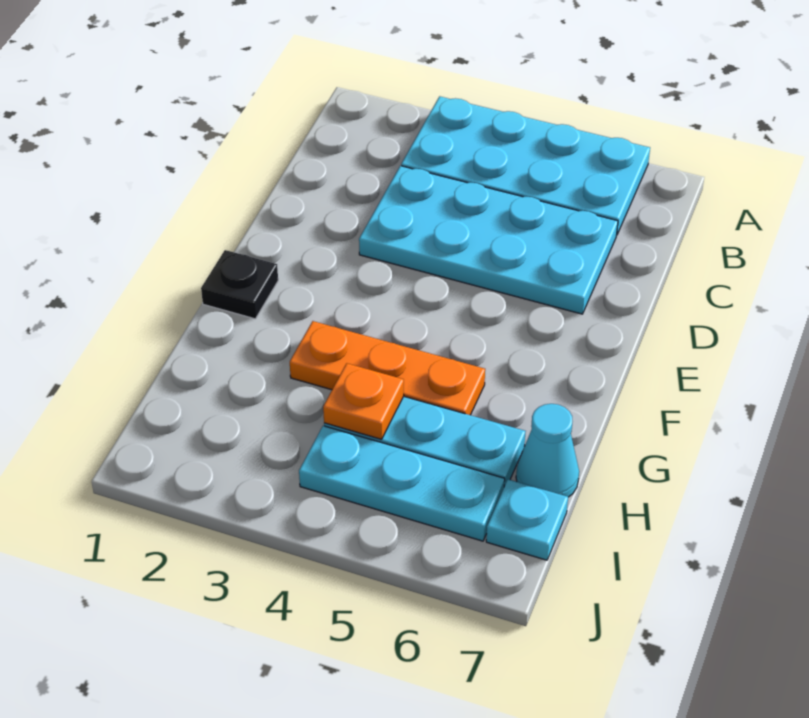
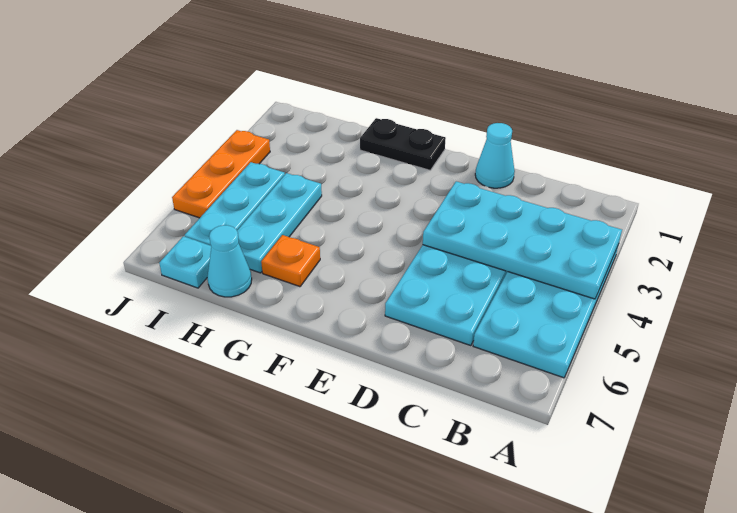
none -> cyan 2x4 plate [423,181,622,299]
none -> cyan 1x1 cone [475,123,515,188]
black 1x1 plate [201,250,278,319] -> black 1x2 plate [360,118,446,170]
orange 1x3 plate [290,321,485,415] -> orange 1x3 plate moved to [172,130,270,218]
orange 1x1 plate [323,363,404,439] -> orange 1x1 plate moved to [261,235,320,287]

